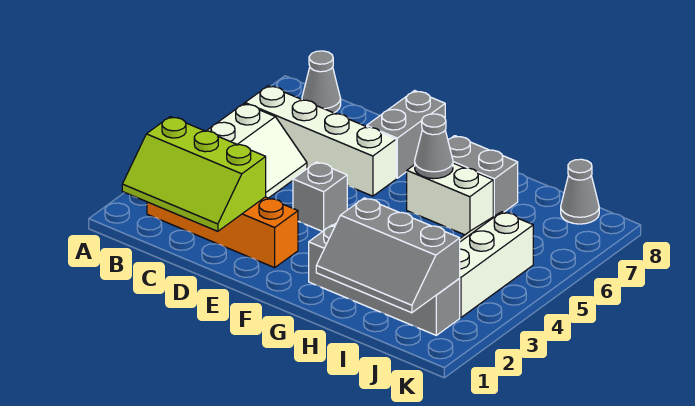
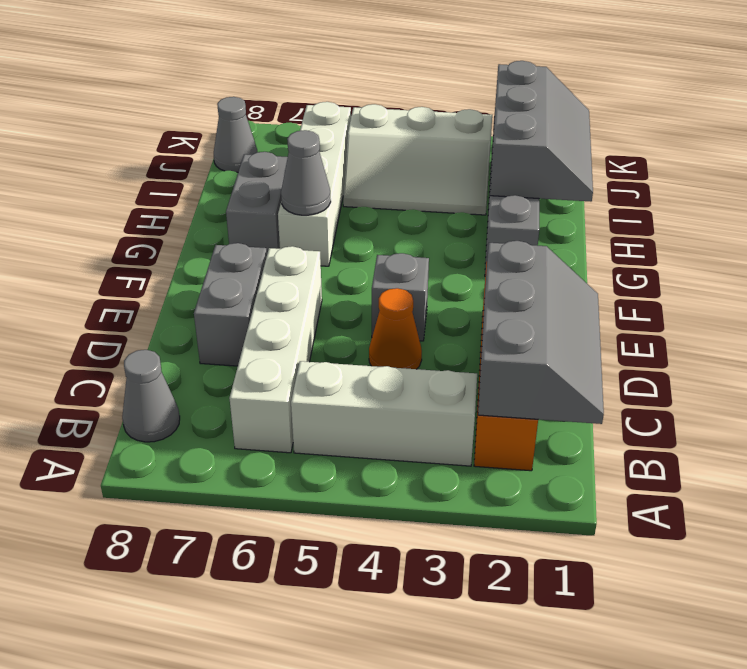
lime 2x3 slope [122,117,266,231] -> grey 2x3 slope [478,241,604,424]
none -> orange 1x1 cone [369,288,422,369]
grey 1x2 brick [367,91,445,178] -> grey 1x2 brick turned to [194,243,267,366]
white 1x2 brick [407,163,493,235] -> white 1x4 brick [278,102,351,266]

